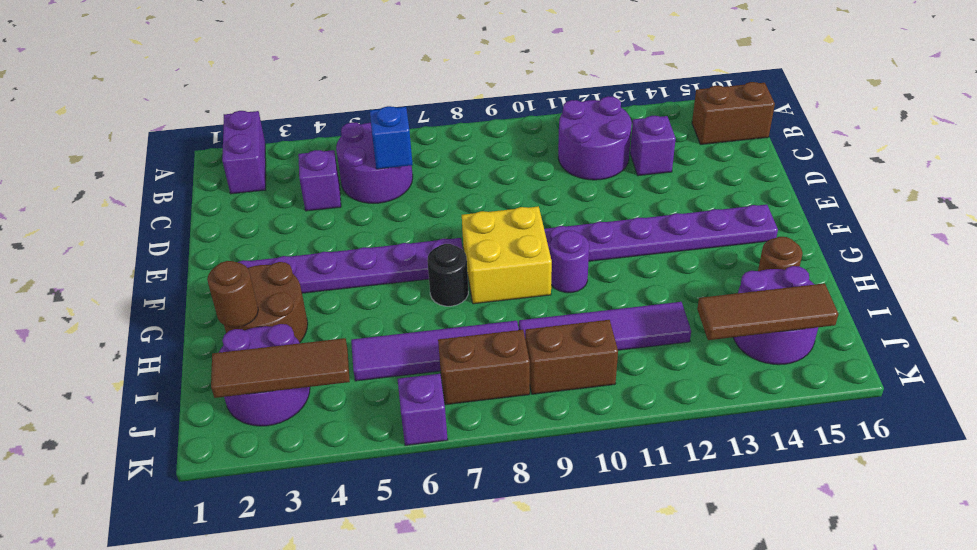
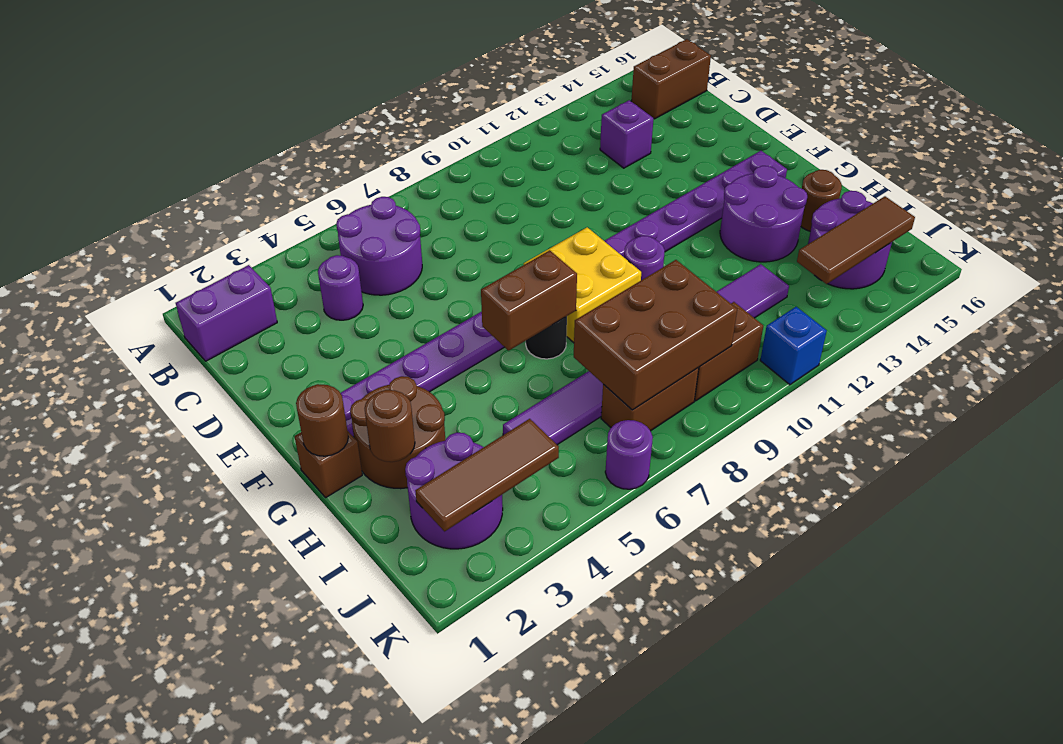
purple 1x2 brick [222,111,266,194] -> purple 1x2 brick turned to [176,265,277,361]
purple 2x2 round brick [558,96,632,180] -> purple 2x2 round brick moved to [720,166,807,262]
purple 1x1 brick [298,150,341,211] -> purple 1x1 round brick [318,255,363,320]
blue 1x1 brick [370,106,413,169] -> blue 1x1 brick moved to [760,307,827,385]
none -> brown 1x1 brick [295,432,362,497]
none -> brown 1x1 round brick [296,384,348,456]
none -> brown 1x2 brick [481,250,577,350]
none -> brown 2x3 brick [574,260,737,410]
purple 1x1 brick [398,374,448,445] -> purple 1x1 round brick [605,420,653,489]

